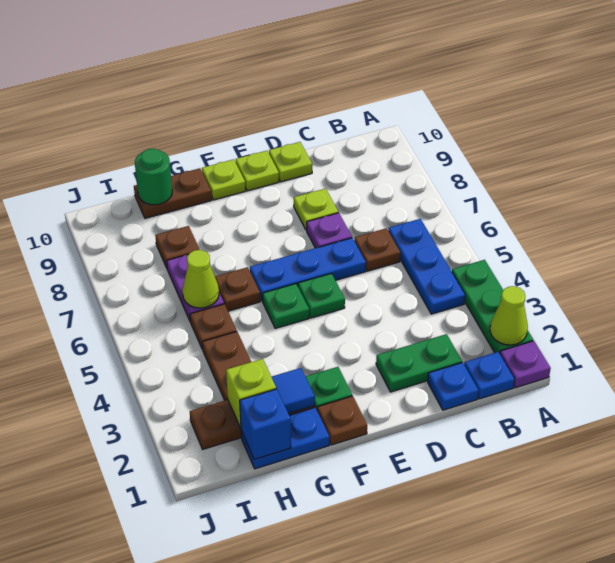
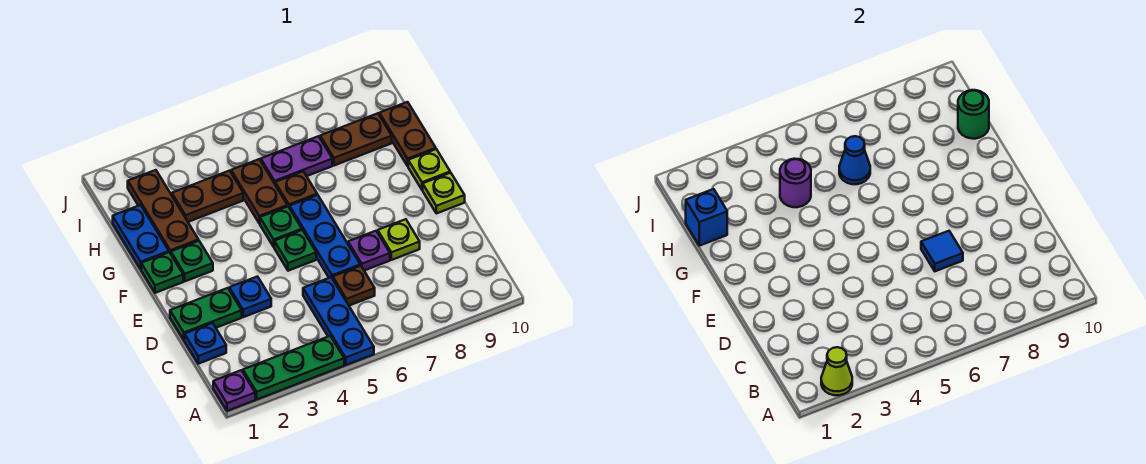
blue 1x1 plate [464,352,515,399] -> blue 1x1 plate moved to [229,277,271,317]
blue 1x3 plate [388,219,465,314] -> blue 1x3 plate turned to [303,277,374,365]
green 1x2 plate [376,334,462,392] -> green 1x2 plate turned to [170,288,242,340]
lime 1x1 plate [269,142,312,182] -> none
brown 1x1 plate [317,396,367,445] -> green 1x1 plate [141,252,183,293]
blue 1x1 tile [272,368,315,413] -> blue 1x1 tile moved to [921,231,963,271]
lime 1x1 brick [226,359,276,428] -> none
none -> purple 1x1 round brick [780,159,811,207]
brown 1x1 plate [190,304,237,349] -> brown 1x2 plate [231,159,288,224]
lime 1x1 cone [182,250,219,308] -> blue 1x1 cone [839,136,870,184]
brown 1x1 plate [155,226,200,268] -> brown 1x2 plate [320,113,392,166]

